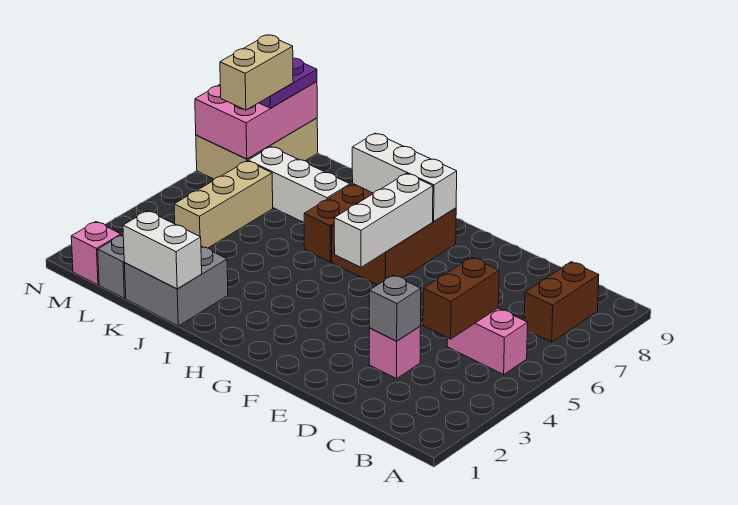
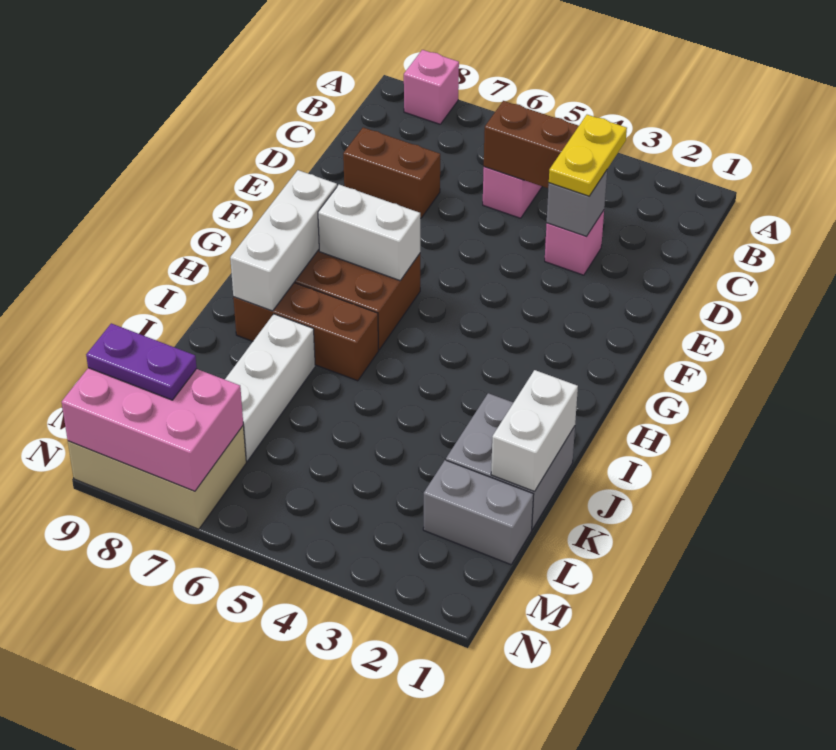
brown 1x2 brick [524,262,599,342] -> brown 1x2 brick moved to [343,128,440,218]
none -> yellow 1x2 plate [549,115,627,196]
white 1x3 brick [334,173,433,267] -> white 1x2 brick [318,185,420,281]
tan 1x3 brick [174,161,273,248] -> none
pink 1x1 brick [71,222,121,285] -> pink 1x1 brick moved to [404,50,459,124]
tan 1x2 brick [220,35,293,110] -> none

